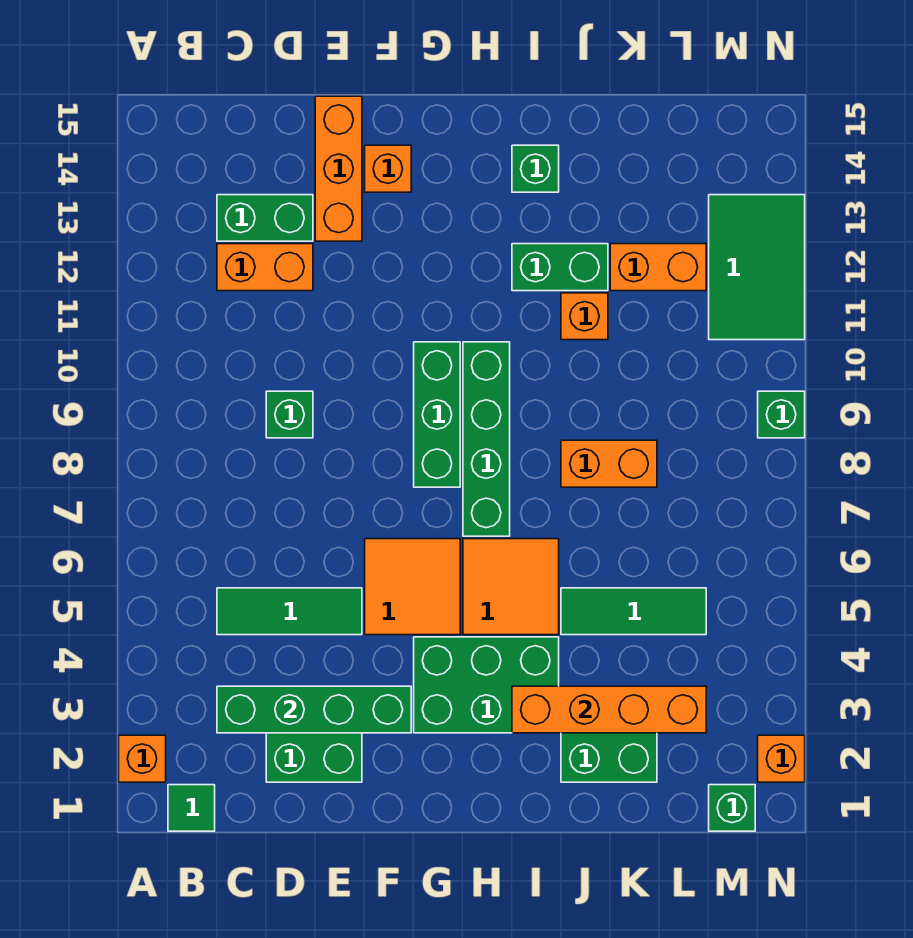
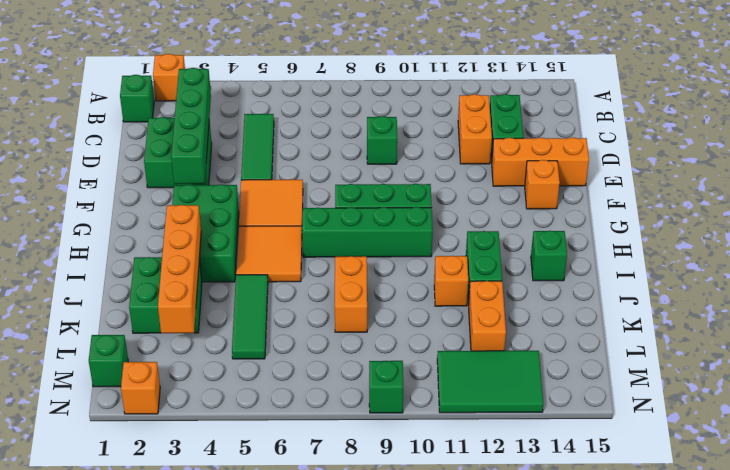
green 1x1 tile [168,785,215,831] -> green 1x1 brick [120,75,154,122]

